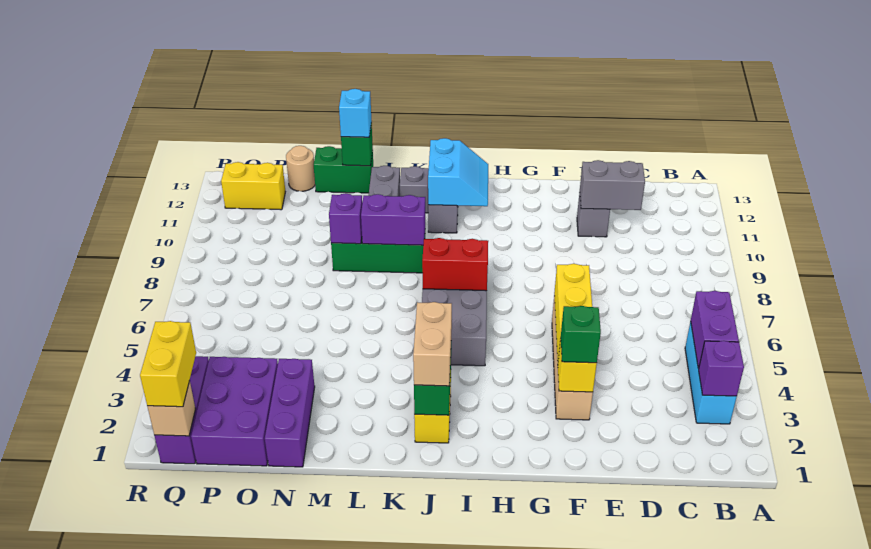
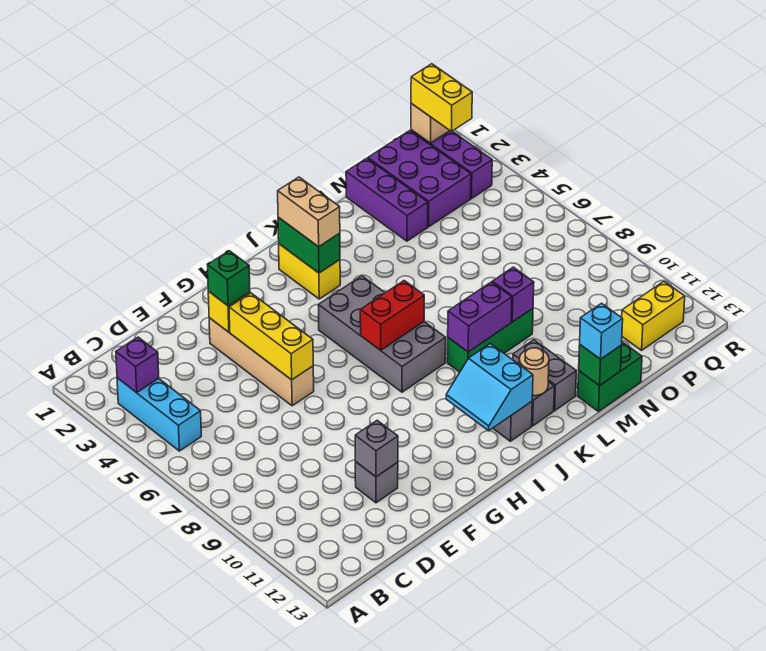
purple 1x2 brick [691,291,739,369] -> none
grey 1x2 brick [580,160,645,210] -> grey 1x1 brick [355,420,398,477]
tan 1x1 round brick [286,146,315,191] -> tan 1x1 round brick moved to [519,348,549,396]

